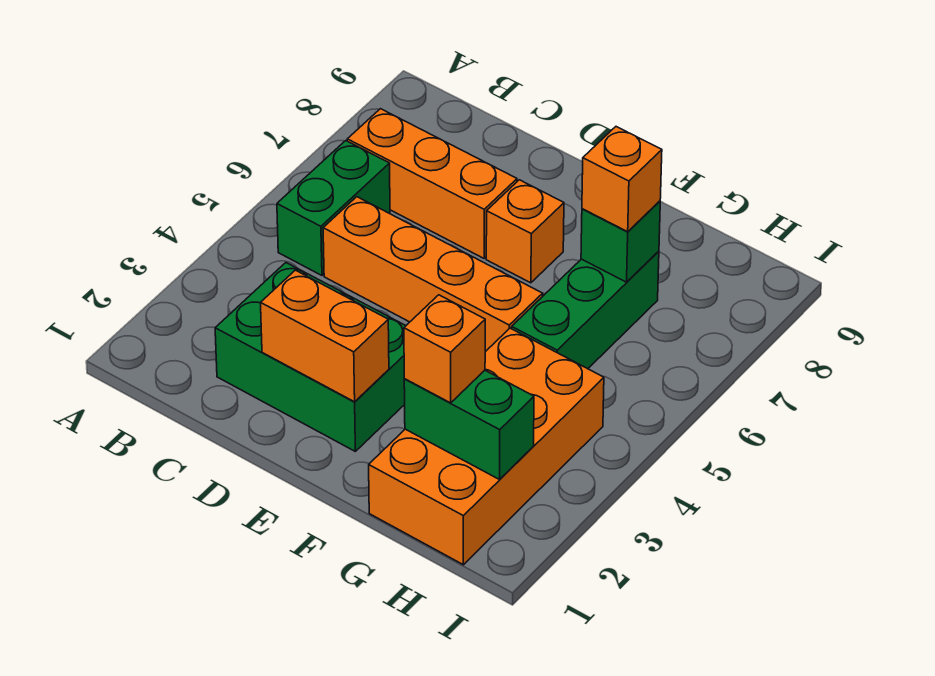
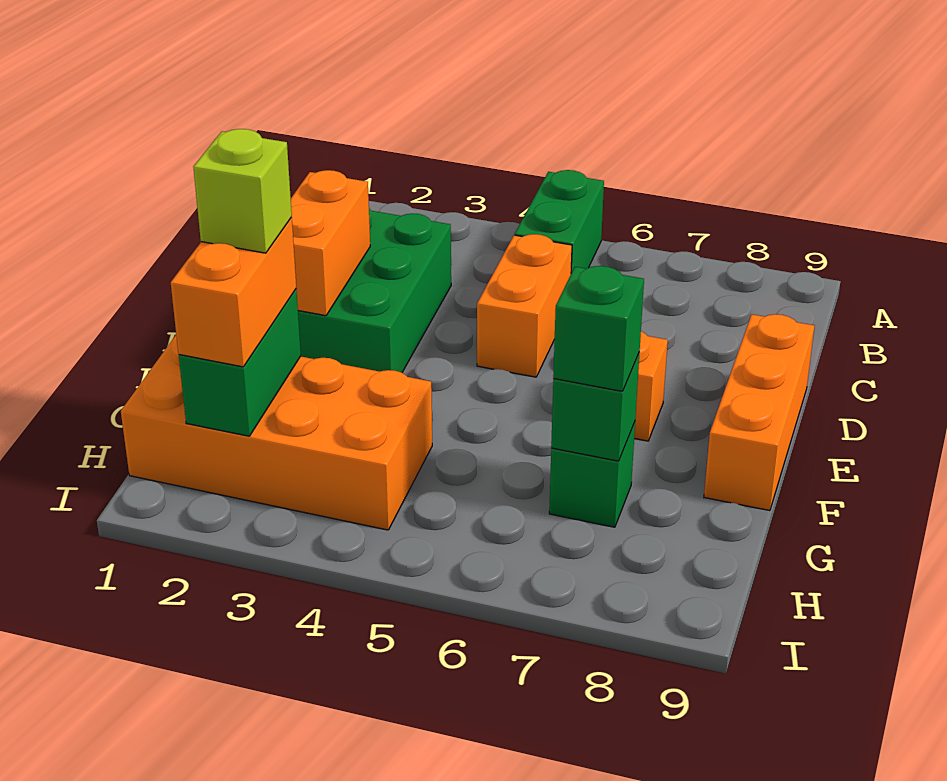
green 1x2 brick [277,141,390,275] -> green 1x2 brick turned to [515,170,604,273]
orange 1x3 brick [347,109,517,258] -> orange 1x3 brick moved to [704,314,814,511]
orange 1x4 brick [323,197,543,352] -> orange 1x2 brick [477,234,572,377]
orange 1x1 brick [404,295,485,403] -> orange 1x2 brick [171,217,296,367]
none -> lime 1x1 brick [193,129,292,253]
green 1x3 brick [512,251,659,369] -> green 1x1 brick [549,422,635,527]
orange 1x1 brick [582,127,662,232] -> green 1x1 brick [553,266,644,391]

